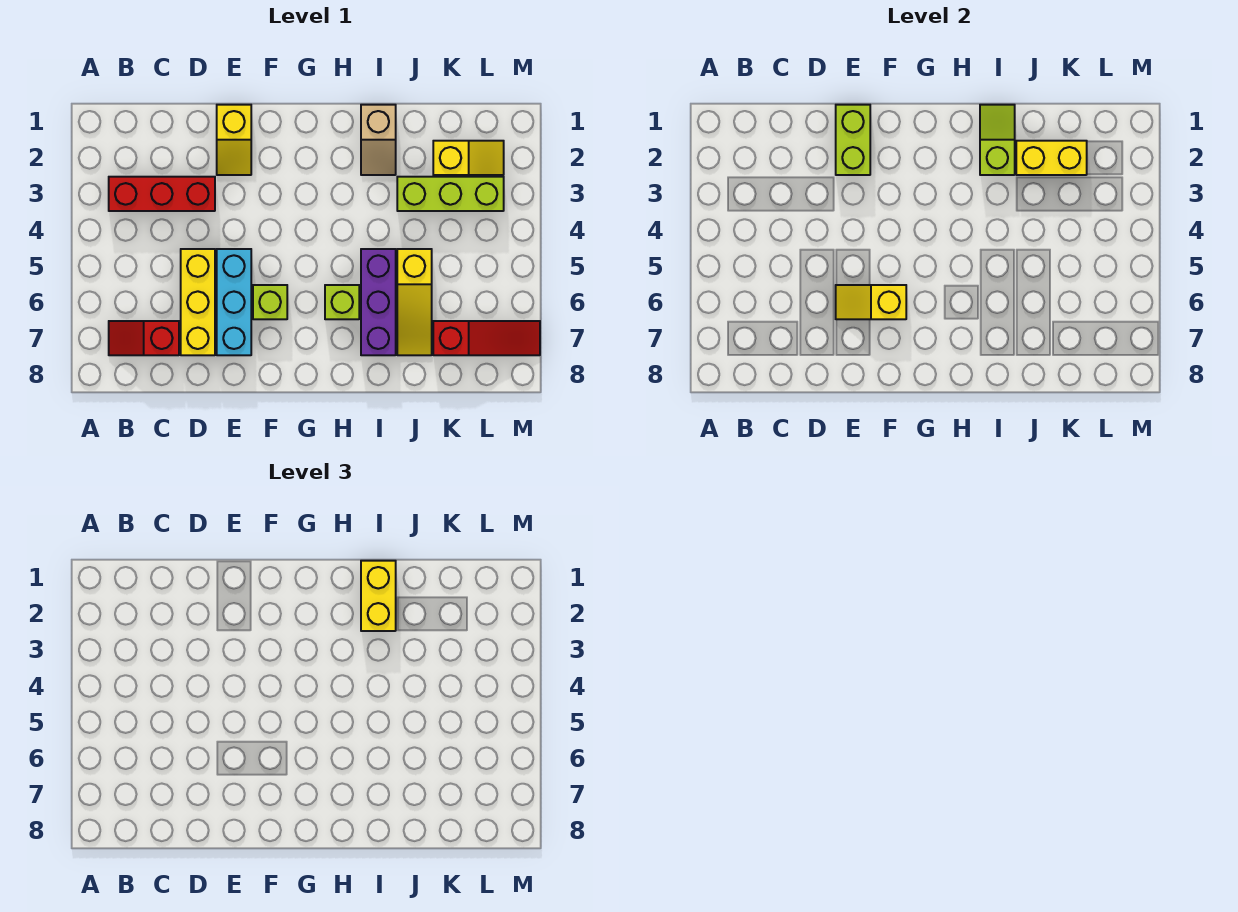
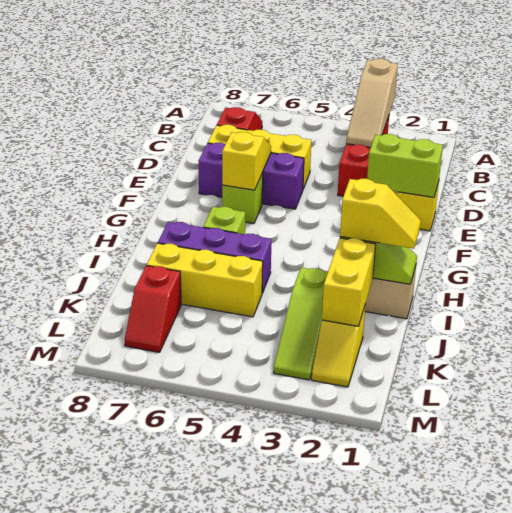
none -> tan 1x3 slope [346,59,398,147]
cyan 1x3 brick [217,249,251,355] -> purple 1x3 brick [198,143,304,209]
yellow 1x2 brick [361,561,396,631] -> yellow 1x2 slope [340,179,421,249]
lime 1x3 brick [397,177,504,211] -> lime 1x3 slope [274,268,328,380]
yellow 1x3 slope [397,249,432,355] -> yellow 1x3 brick [147,243,263,317]
red 1x3 slope [433,321,540,355] -> red 1x2 slope [125,266,181,352]

